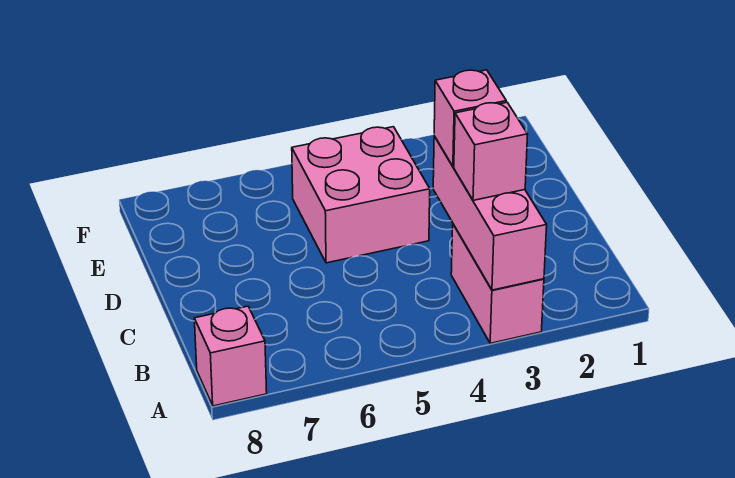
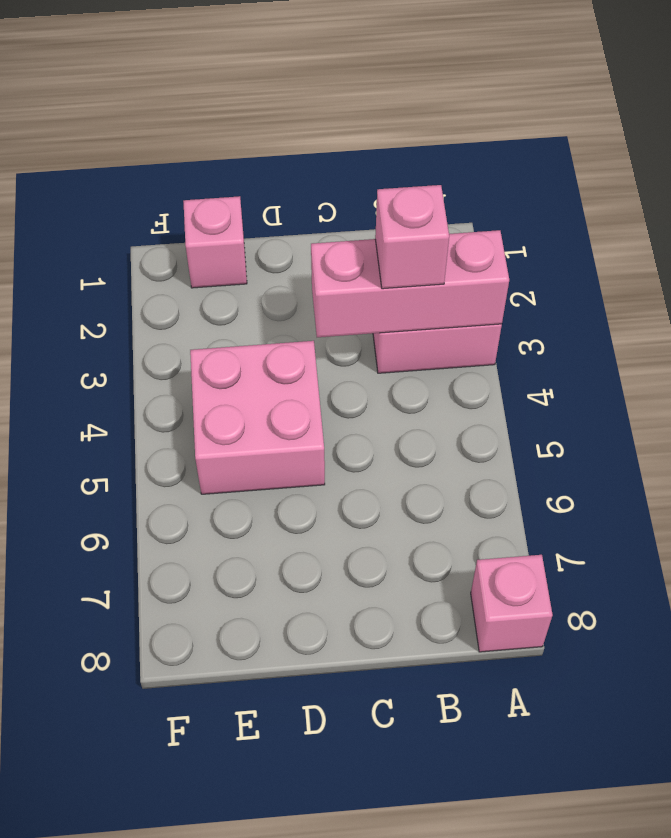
pink 1x1 brick [434,70,506,167] -> pink 1x1 brick moved to [183,196,247,288]

